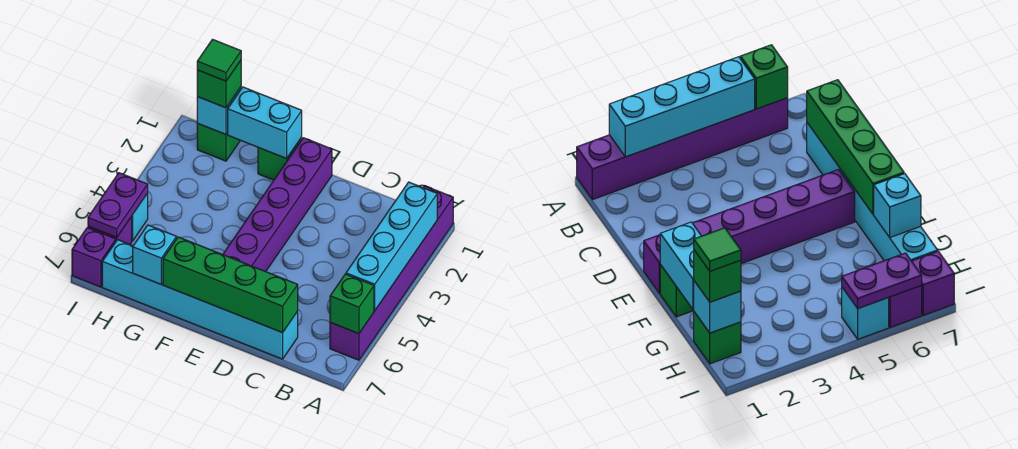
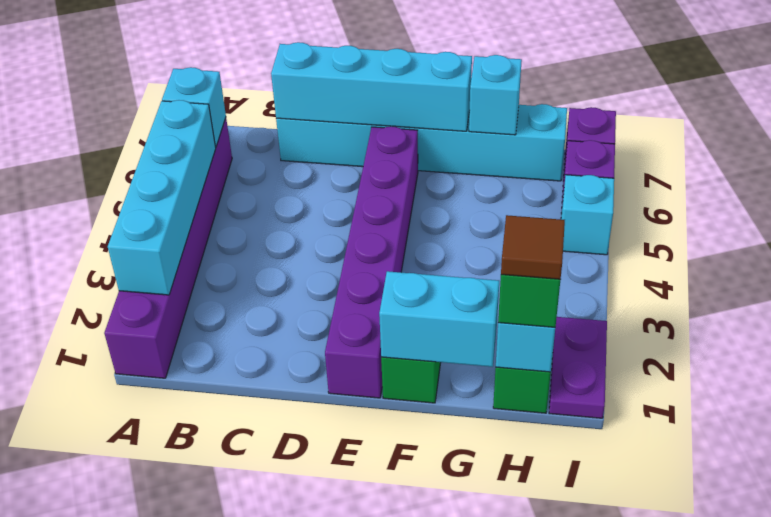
green 1x1 brick [330,274,374,334] -> cyan 1x1 brick [162,67,226,147]
green 1x4 brick [163,237,298,333] -> cyan 1x4 brick [271,42,472,131]
green 1x1 tile [197,39,241,81] -> brown 1x1 tile [501,215,565,279]
purple 1x2 plate [88,173,148,237] -> purple 1x2 plate moved to [549,317,607,418]

